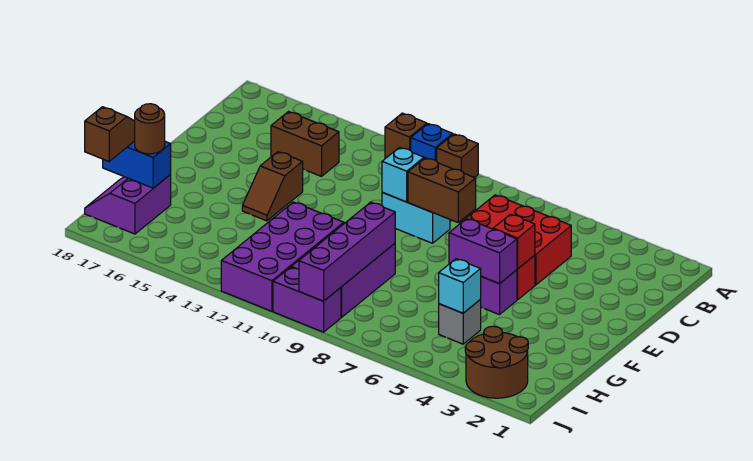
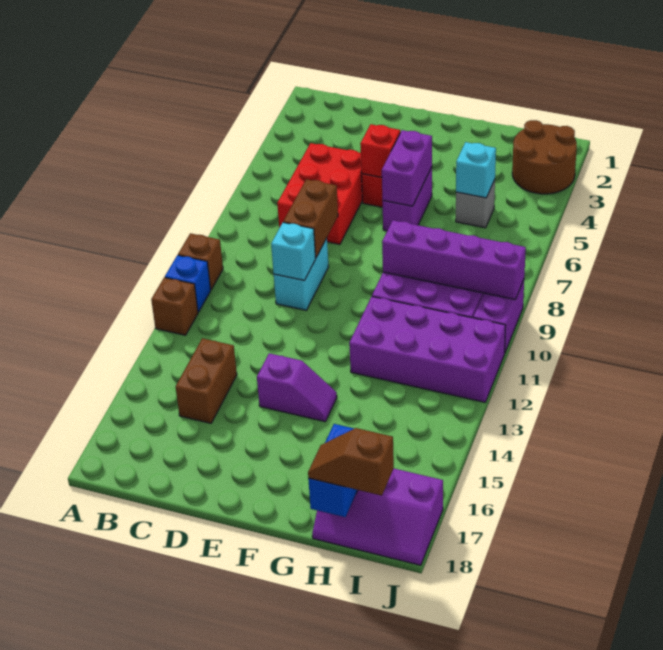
brown 1x2 slope [242,152,303,221] -> purple 1x2 slope [257,353,337,422]
purple 2x2 slope [85,175,171,234] -> purple 2x3 slope [312,469,443,565]
brown 1x1 round brick [135,104,165,154] -> none

